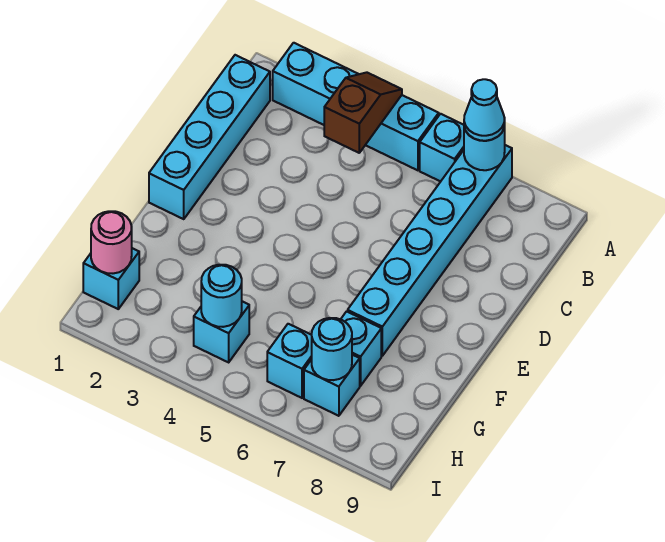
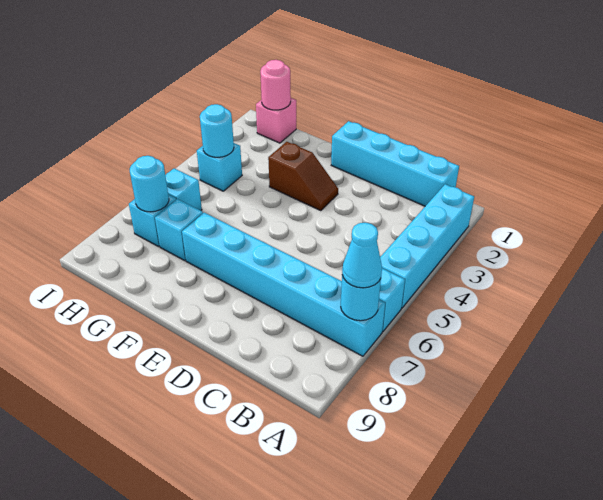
brown 1x2 slope [324,72,402,153] -> brown 1x2 slope moved to [268,142,338,211]
cyan 1x1 brick [83,248,139,309] -> pink 1x1 brick [256,98,296,143]

